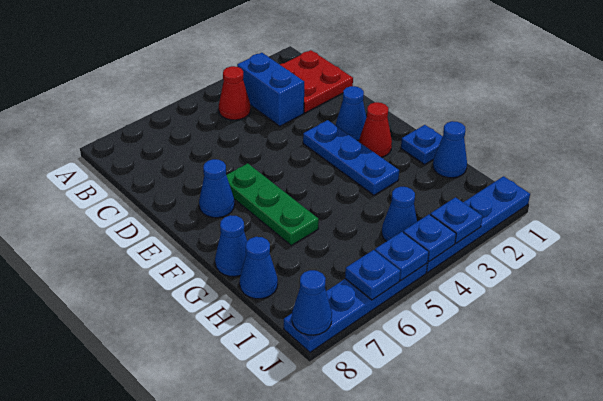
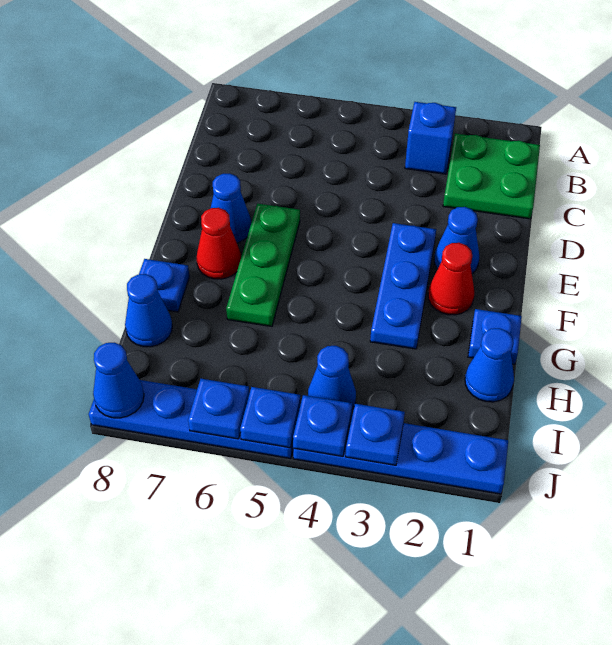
red 2x2 plate [280,50,353,113] -> green 2x2 plate [443,133,540,219]
blue 1x2 brick [237,53,304,126] -> blue 1x1 brick [405,102,456,174]
red 1x1 cone [219,66,250,120] -> red 1x1 cone moved to [197,208,241,279]
blue 1x1 cone [215,215,247,277] -> blue 1x1 plate [139,259,190,312]

